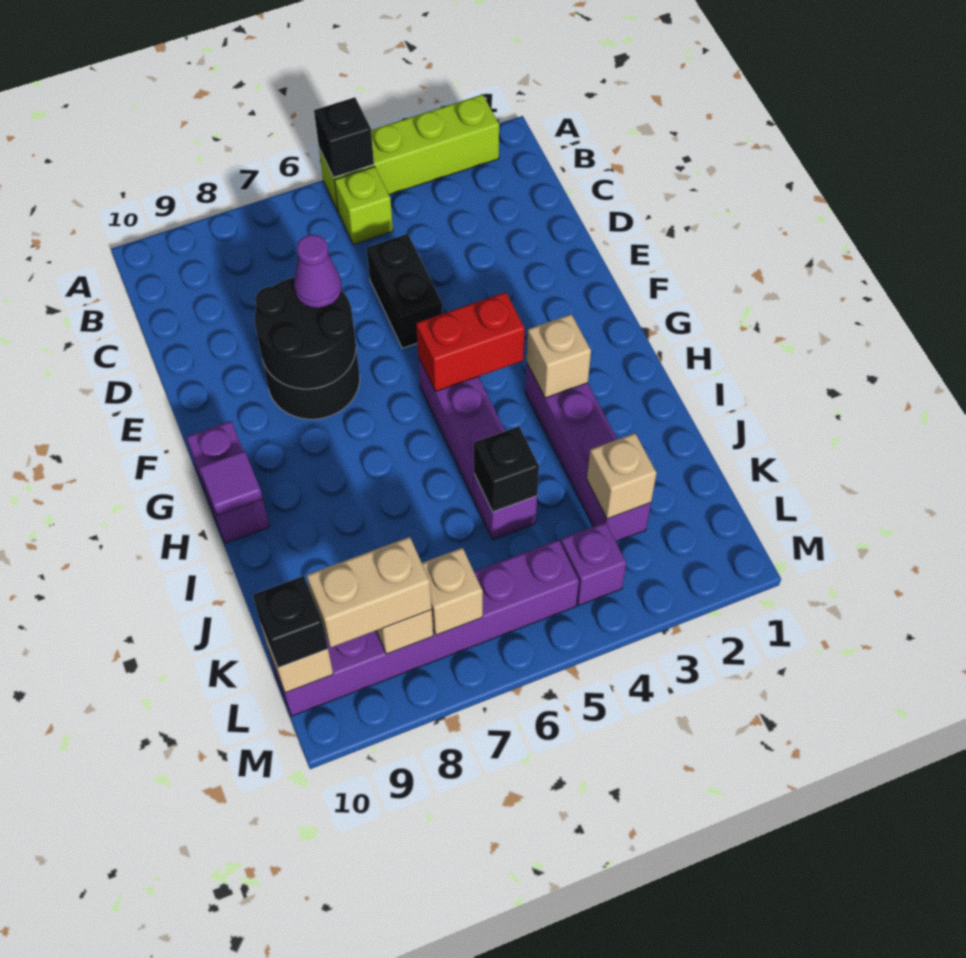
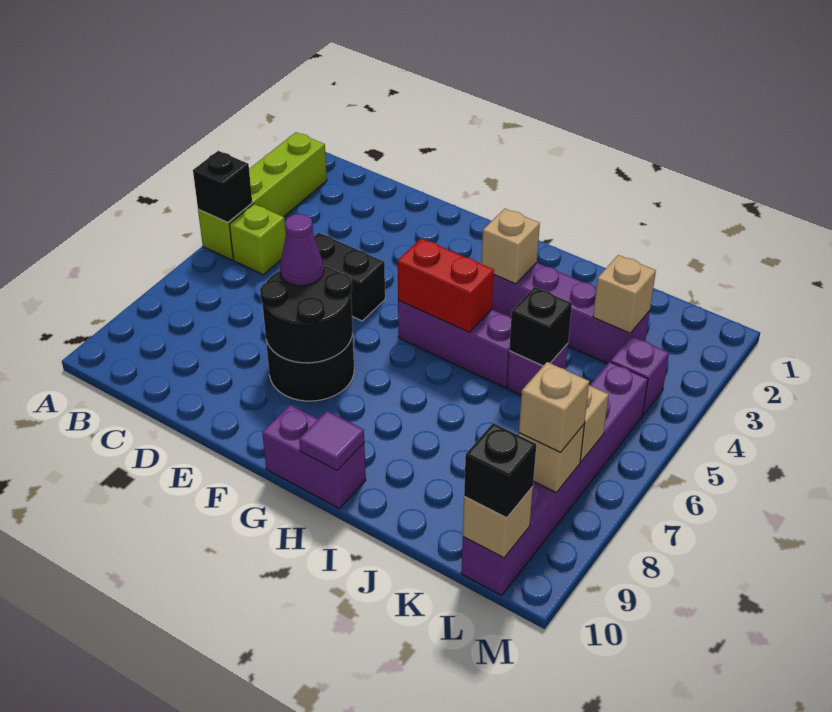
red 1x2 brick [416,292,525,392] -> red 1x2 brick turned to [398,238,494,332]
tan 1x2 brick [307,537,432,648] -> tan 1x1 brick [519,362,589,453]

